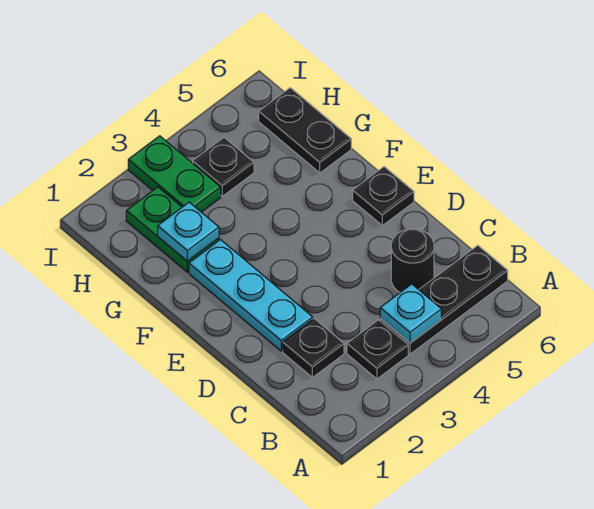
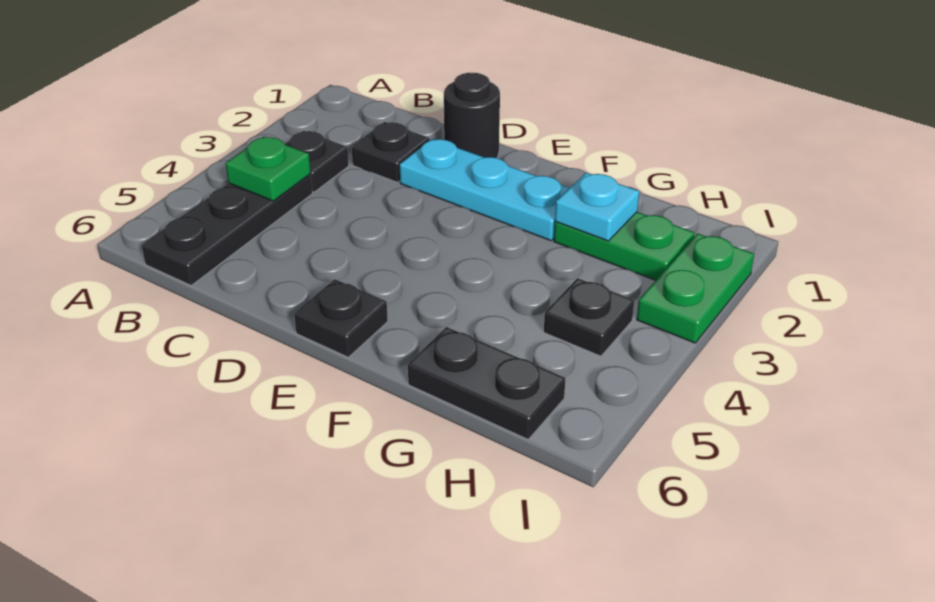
cyan 1x1 plate [380,284,441,343] -> green 1x1 plate [226,137,311,201]
black 1x1 round brick [391,229,434,292] -> black 1x1 round brick moved to [444,73,500,158]
green 1x2 plate [128,136,221,212] -> green 1x2 plate turned to [637,234,754,343]

